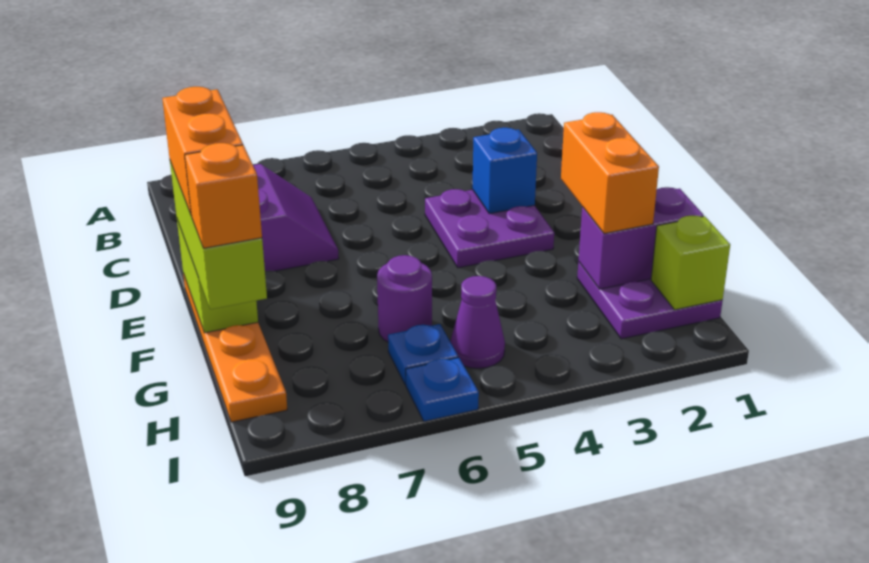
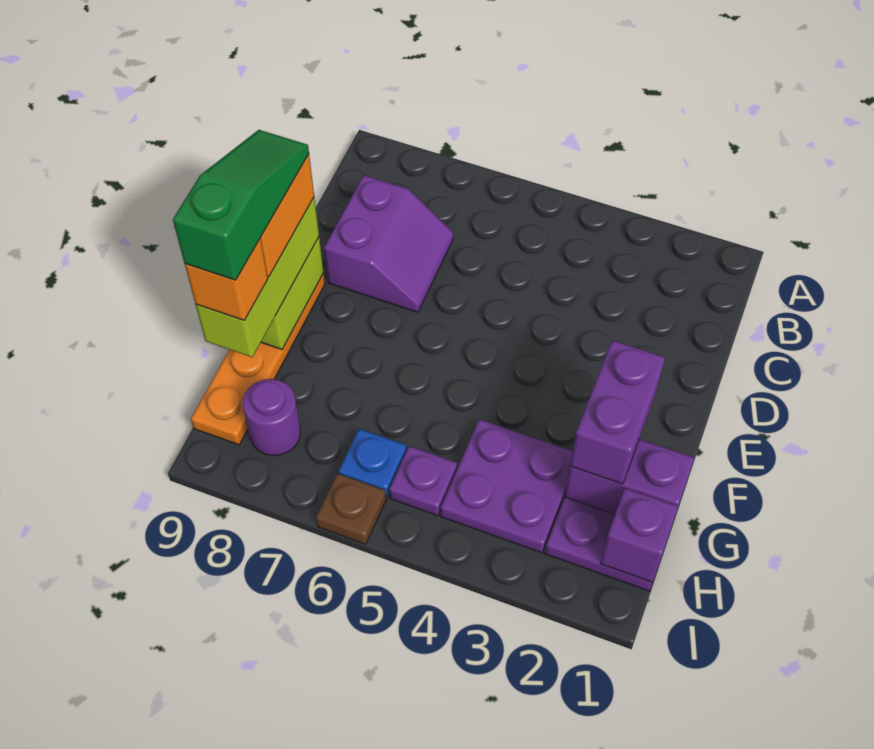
purple 2x2 plate [425,189,554,268] -> purple 2x2 plate moved to [441,419,573,553]
blue 1x1 brick [473,128,537,214] -> none
none -> green 1x3 slope [173,130,309,280]
orange 1x2 brick [561,112,659,234] -> purple 1x2 brick [570,340,665,484]
purple 1x1 round brick [377,255,432,342] -> purple 1x1 round brick moved to [243,379,301,456]
lime 1x1 brick [651,216,730,310] -> purple 1x1 brick [601,488,678,582]
purple 1x1 cone [450,276,505,368] -> purple 1x1 plate [389,446,457,516]
blue 1x1 plate [406,358,479,422] -> brown 1x1 plate [316,473,386,544]

